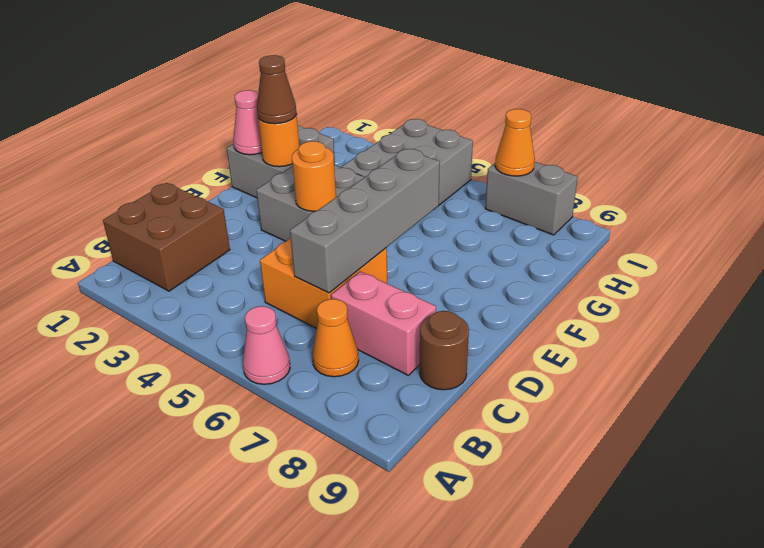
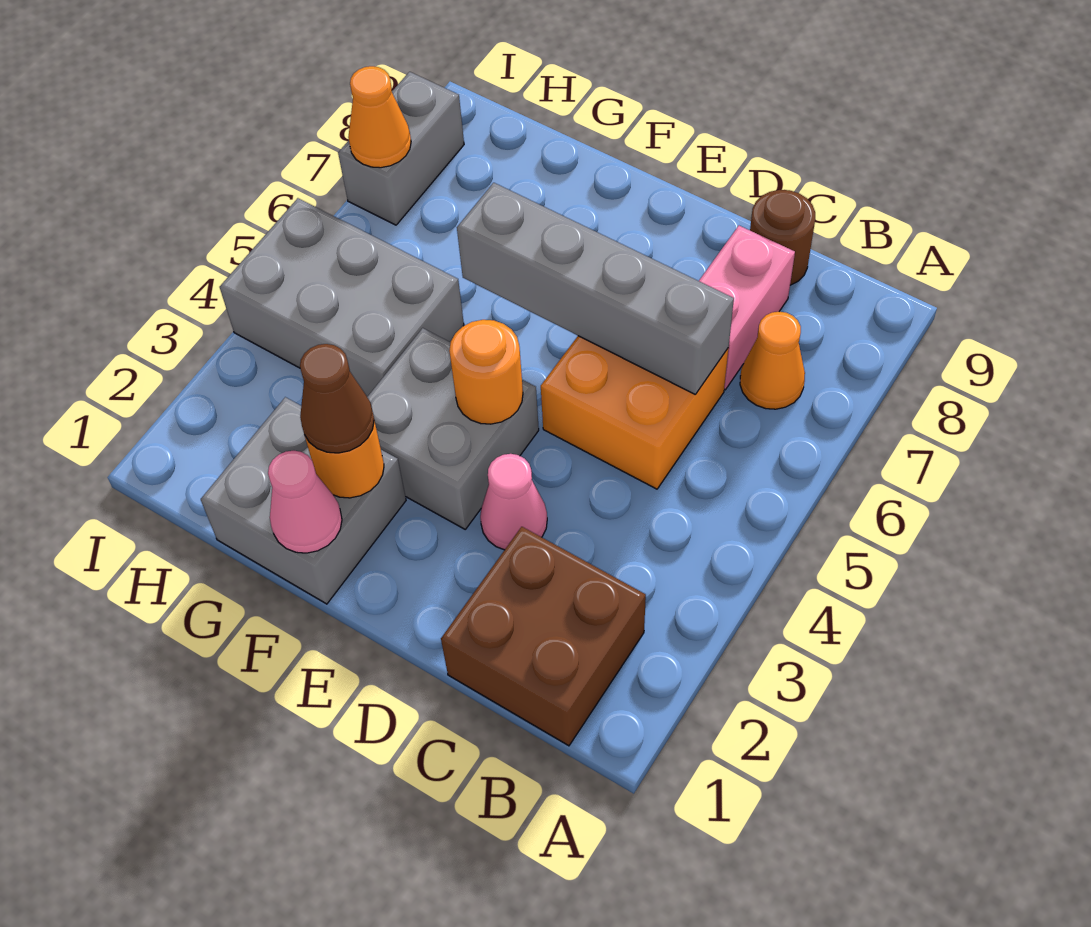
pink 1x1 cone [243,306,290,384] -> pink 1x1 cone moved to [480,454,547,550]

